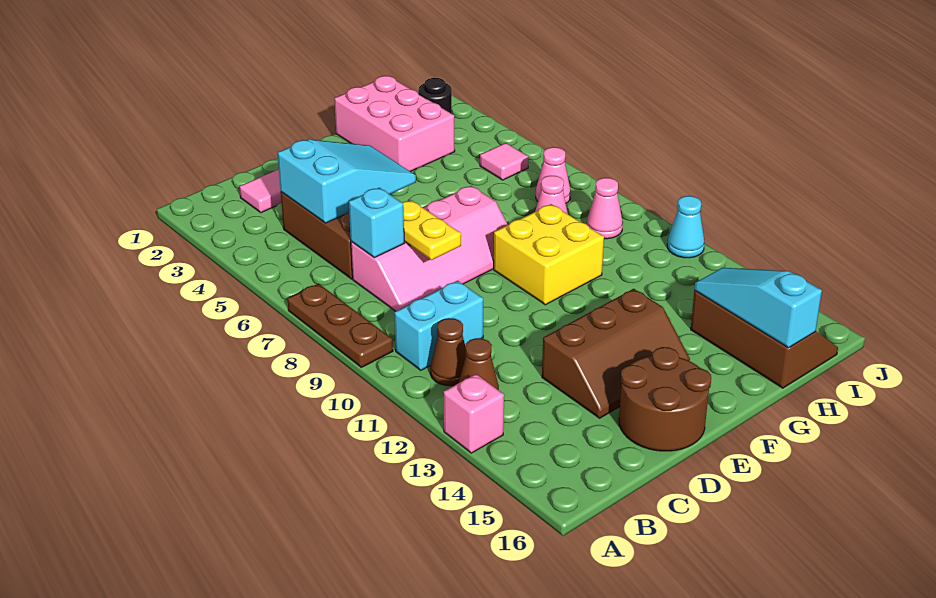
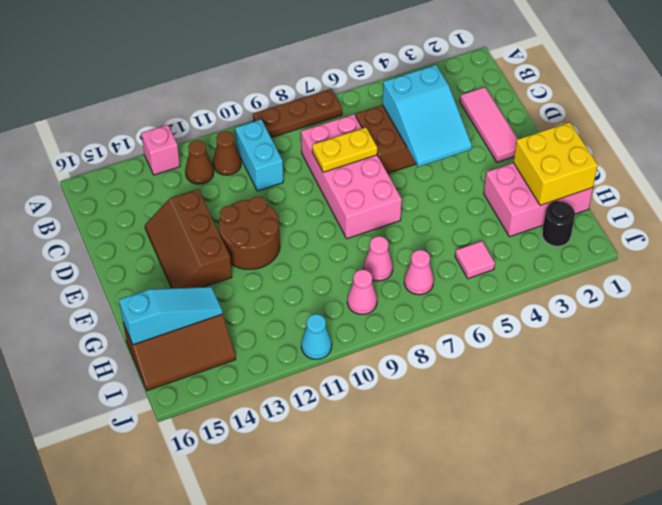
pink 2x4 slope [351,186,508,311] -> pink 2x4 brick [301,114,402,239]
cyan 1x1 brick [349,188,404,258] -> none
brown 2x2 round brick [619,347,711,451] -> brown 2x2 round brick moved to [219,197,280,269]
yellow 2x2 brick [494,204,604,305] -> yellow 2x2 brick moved to [513,122,598,205]

